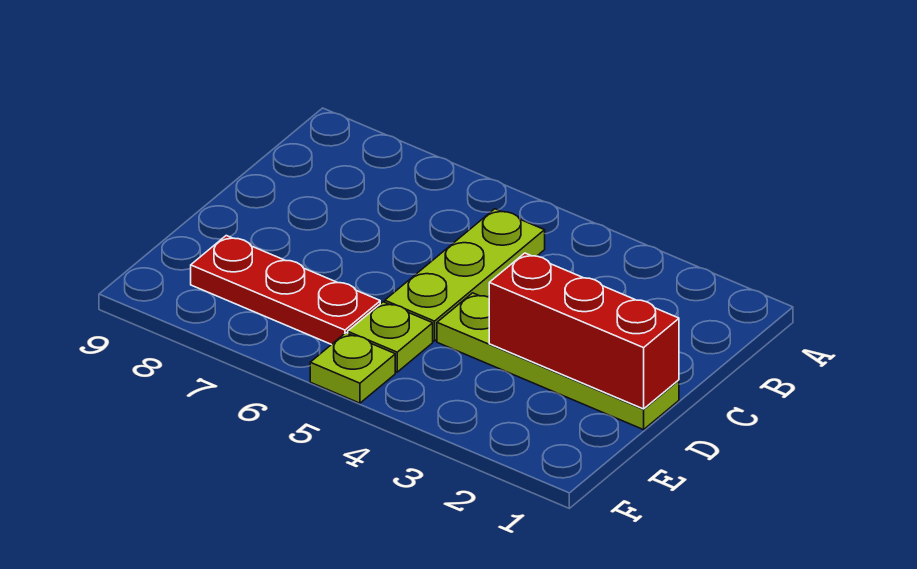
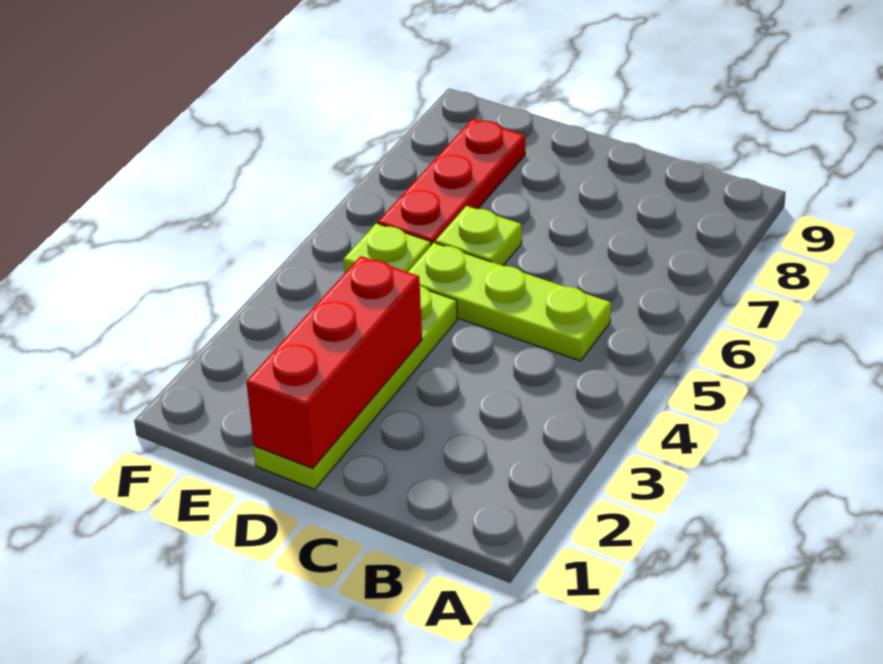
lime 1x1 plate [310,333,395,403] -> lime 1x1 plate moved to [435,206,522,266]

